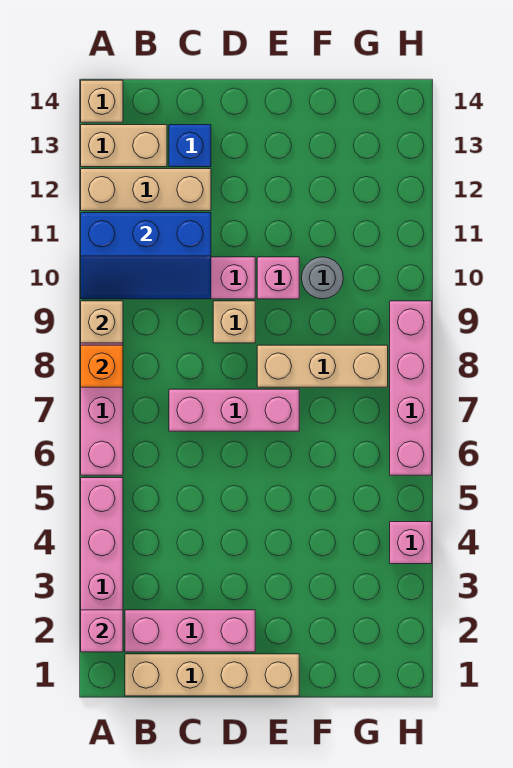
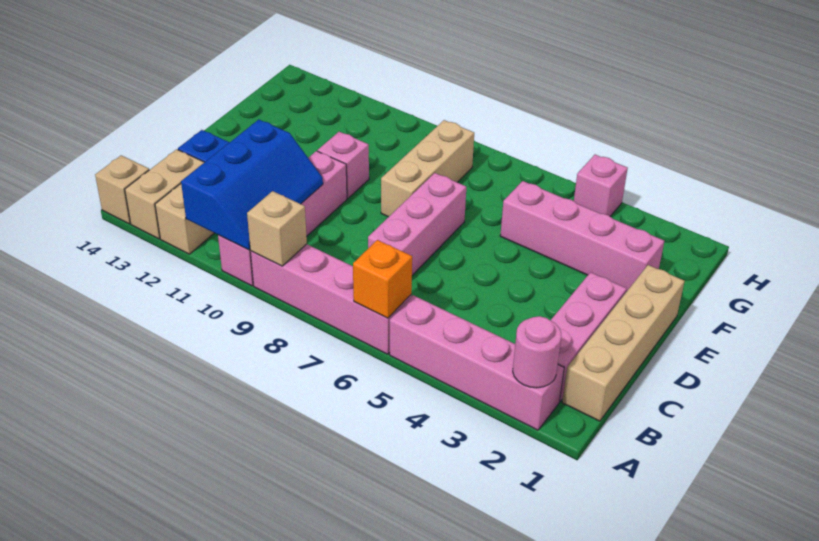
pink 1x1 brick [81,610,123,652] -> pink 1x1 round brick [513,316,561,388]
orange 1x1 brick [81,345,123,387] -> orange 1x1 brick moved to [353,240,412,318]
tan 1x1 brick [213,301,255,343] -> none
grey 1x1 round brick [302,257,343,299] -> none
pink 1x4 brick [390,301,432,475] -> pink 1x4 brick moved to [500,181,664,292]

